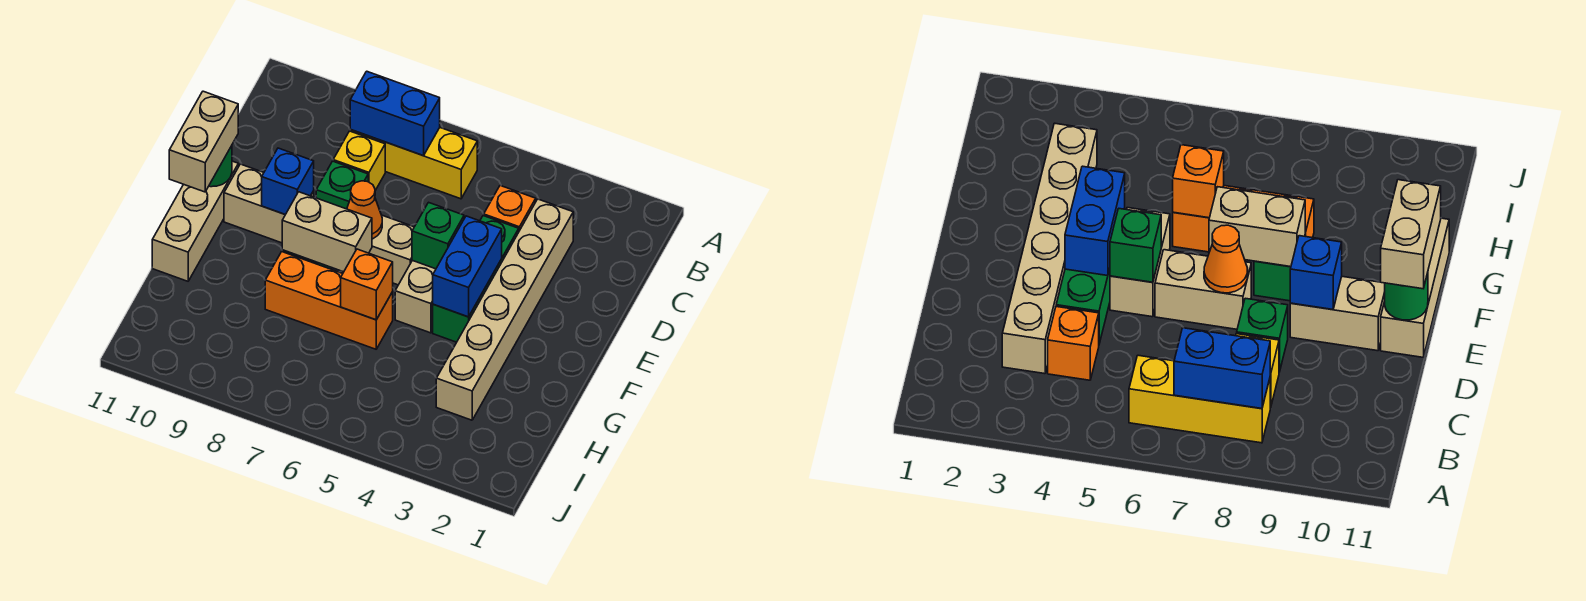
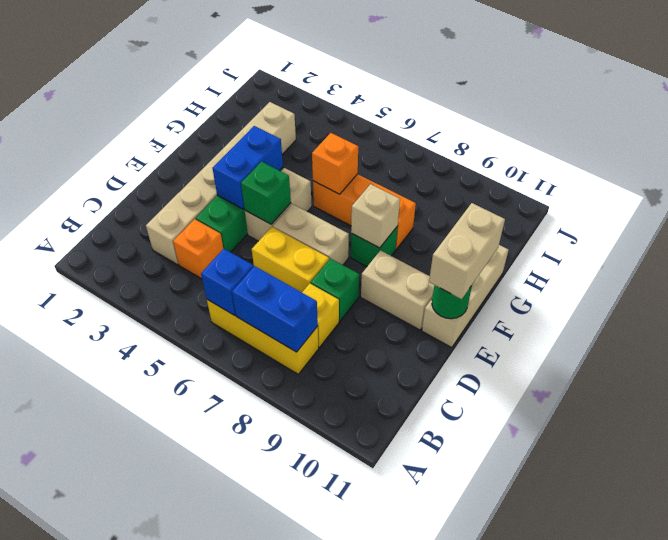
none -> yellow 1x2 brick [252,227,329,292]
orange 1x1 cone [347,181,382,239] -> none
blue 1x1 brick [262,148,314,214] -> blue 1x1 brick moved to [201,249,253,315]
tan 1x2 brick [282,192,372,272] -> tan 1x1 brick [351,184,400,248]

